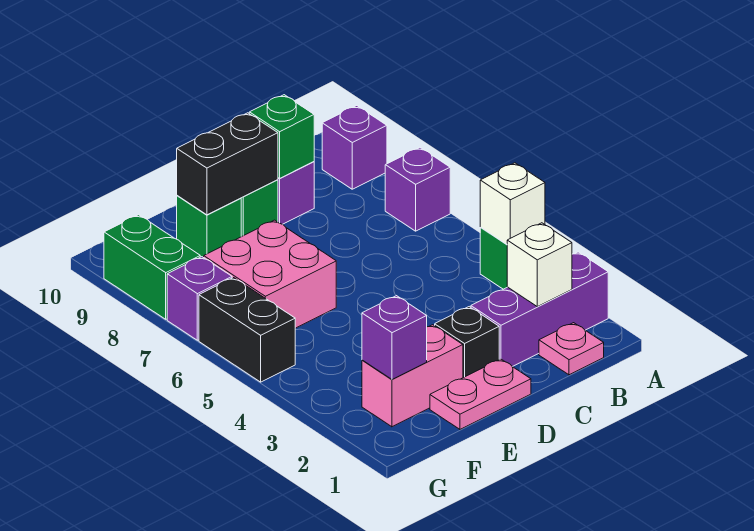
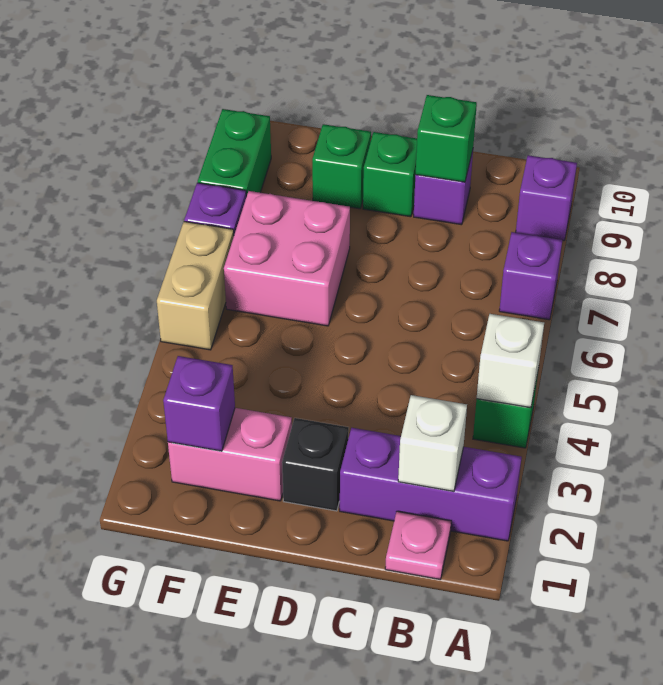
pink 1x2 plate [430,359,531,429] -> none
black 1x2 brick [177,113,278,215] -> none
black 1x2 brick [199,278,295,382] -> tan 1x2 brick [157,222,234,350]

